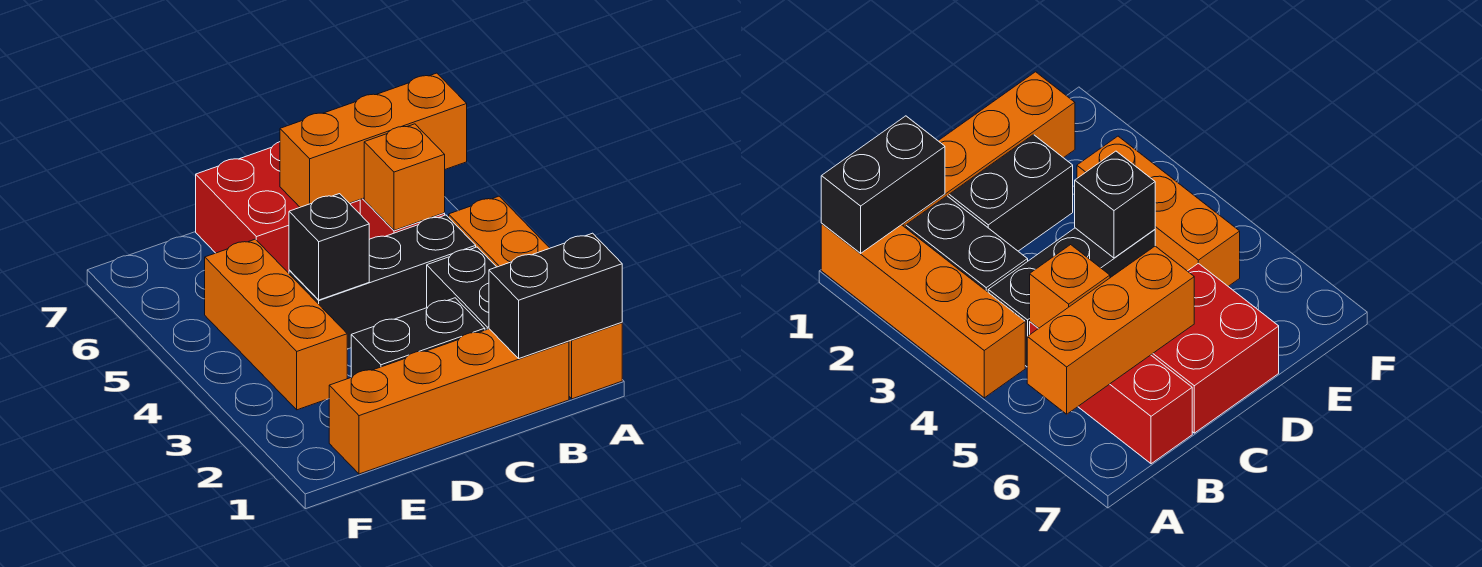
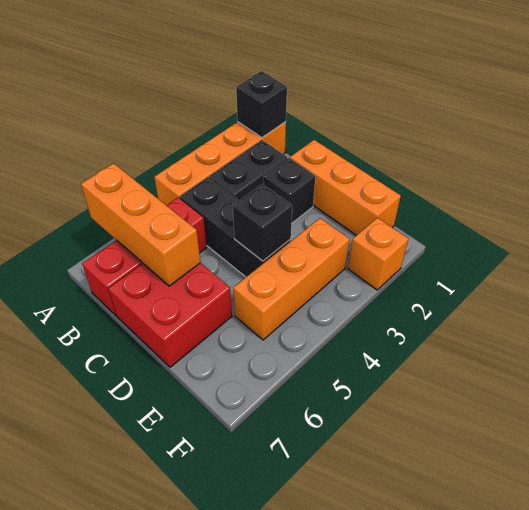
black 1x2 brick [489,233,622,358] -> black 1x1 brick [236,71,287,138]
orange 1x4 brick [329,329,569,474] -> orange 1x3 brick [290,140,401,235]
orange 1x1 brick [364,124,445,230] -> orange 1x1 brick moved to [348,218,409,290]
black 1x2 brick [351,298,485,377] -> black 1x1 brick [263,158,315,224]

